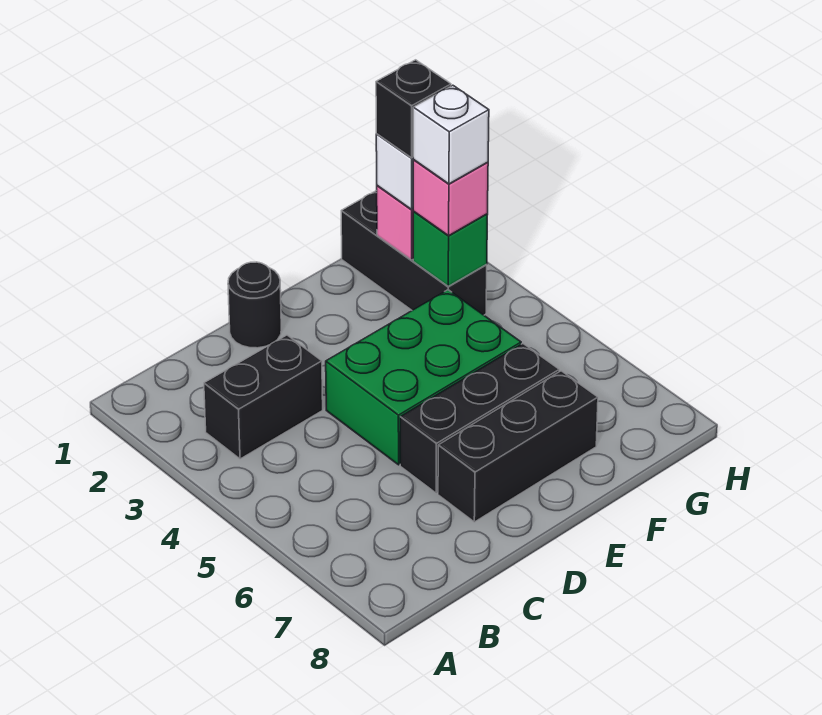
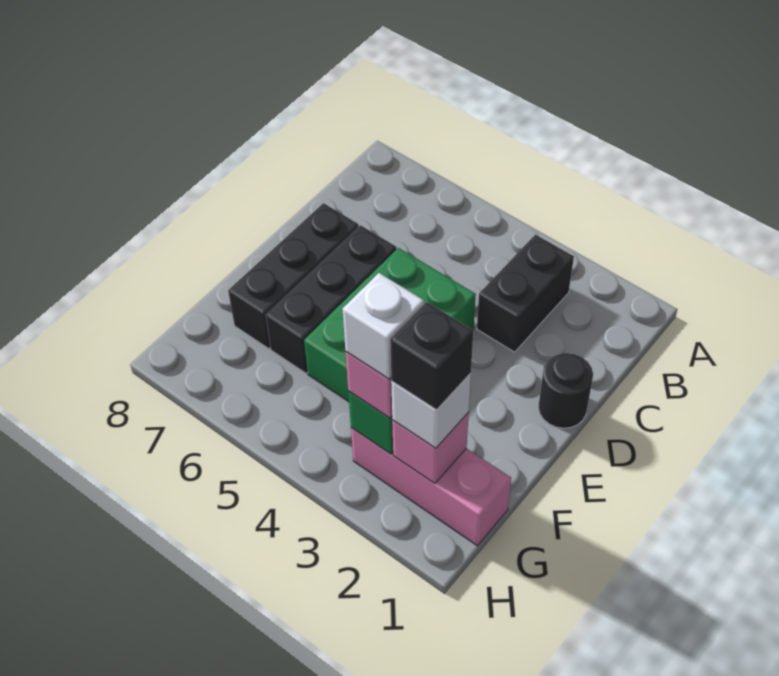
black 1x3 brick [341,191,487,315] -> pink 1x3 brick [351,428,511,546]

